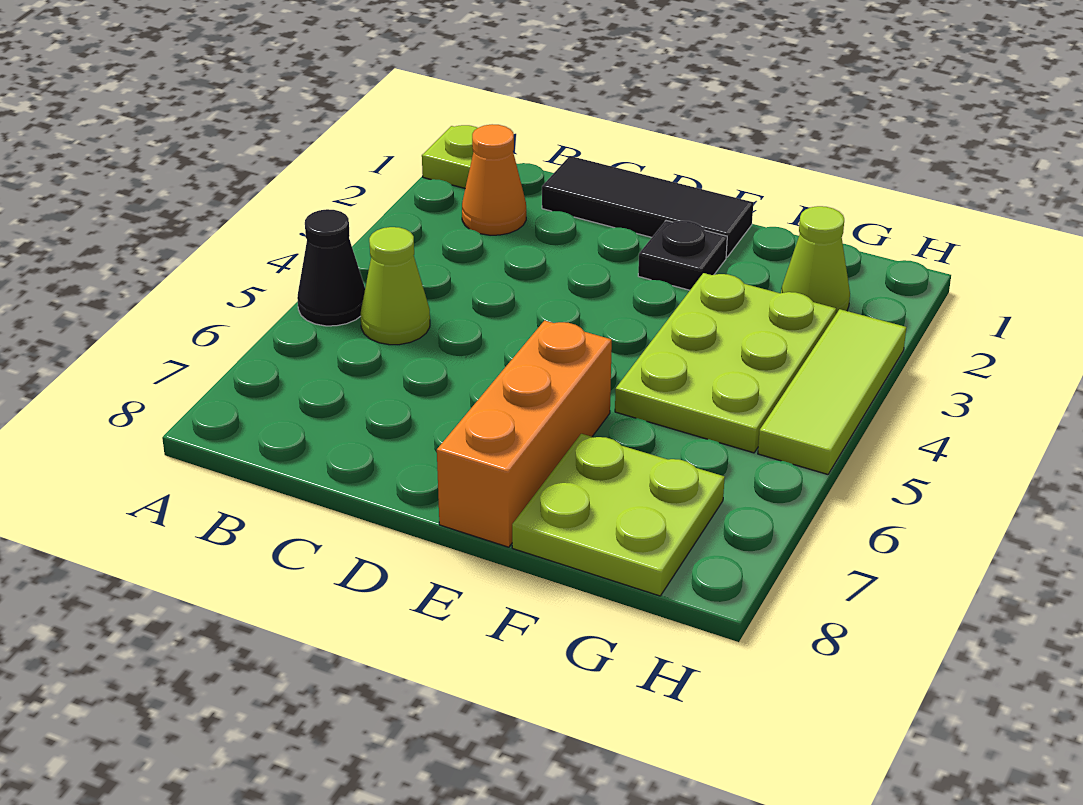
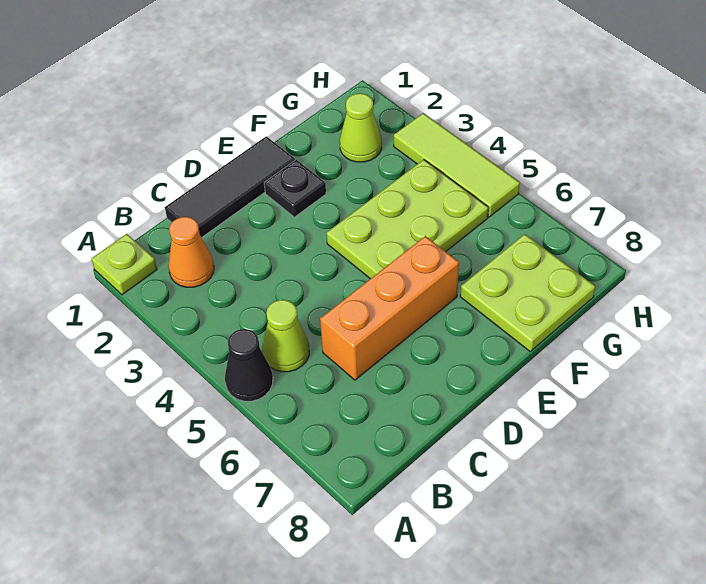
orange 1x3 brick [437,321,612,547] -> orange 1x3 brick turned to [320,236,459,380]
lime 2x3 plate [615,273,836,453] -> lime 2x3 plate turned to [327,160,488,279]

